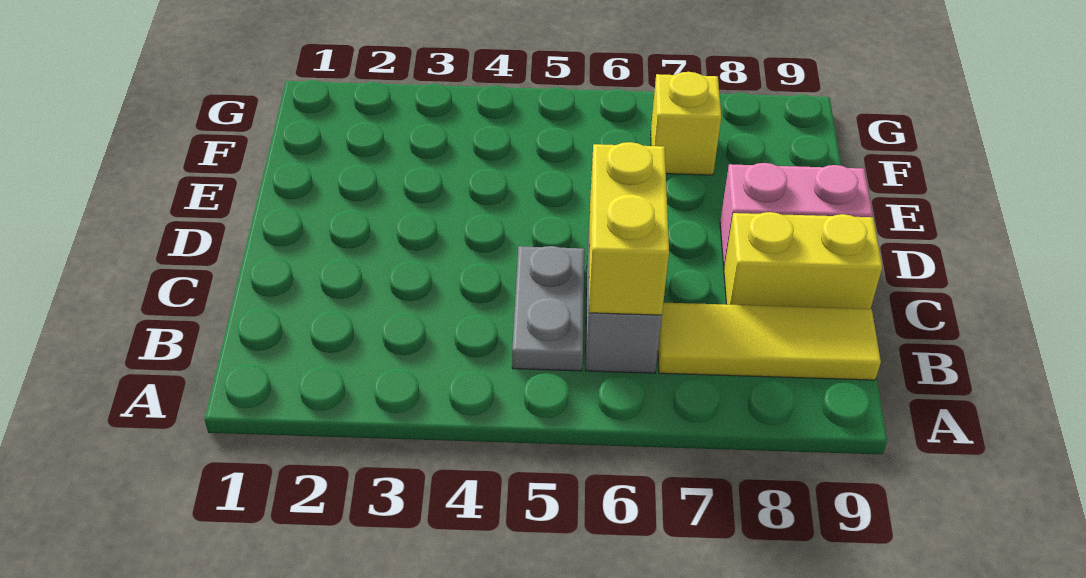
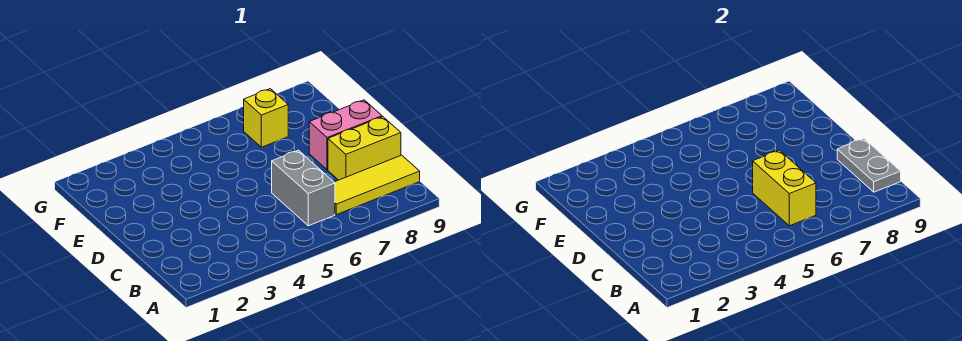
grey 1x2 plate [512,246,584,371] -> grey 1x2 plate moved to [837,139,901,192]

